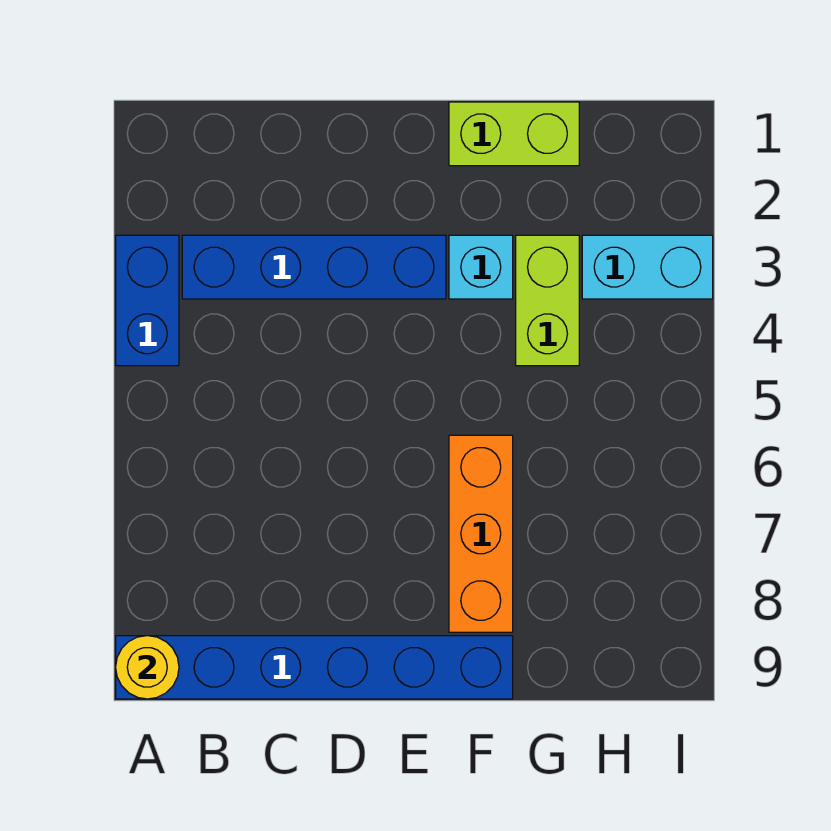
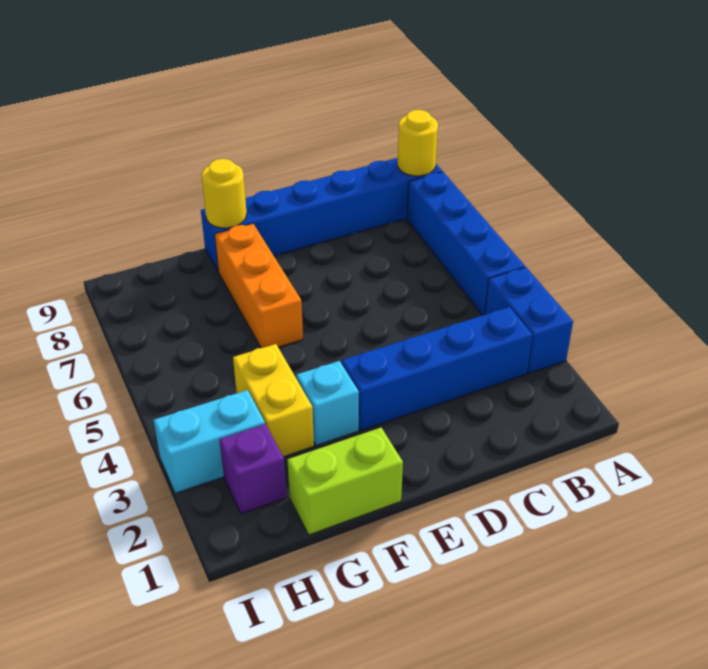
none -> blue 1x4 brick [407,172,525,315]
none -> yellow 1x1 round brick [201,159,247,228]
lime 1x2 brick [516,235,579,366] -> yellow 1x2 brick [233,344,314,457]
none -> purple 1x1 brick [219,424,287,514]

